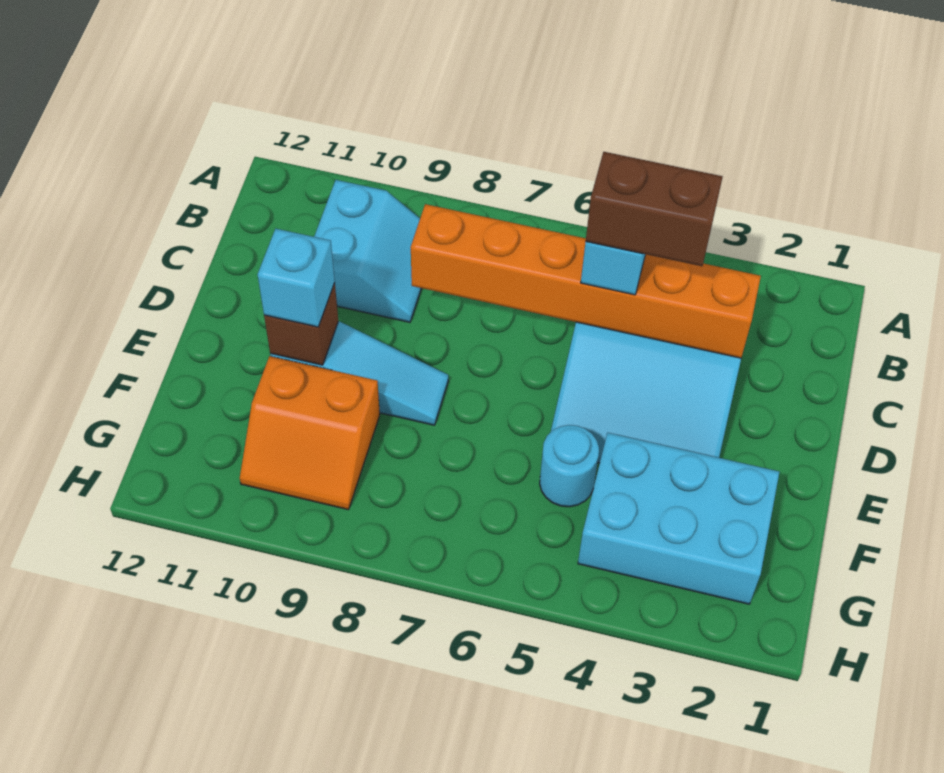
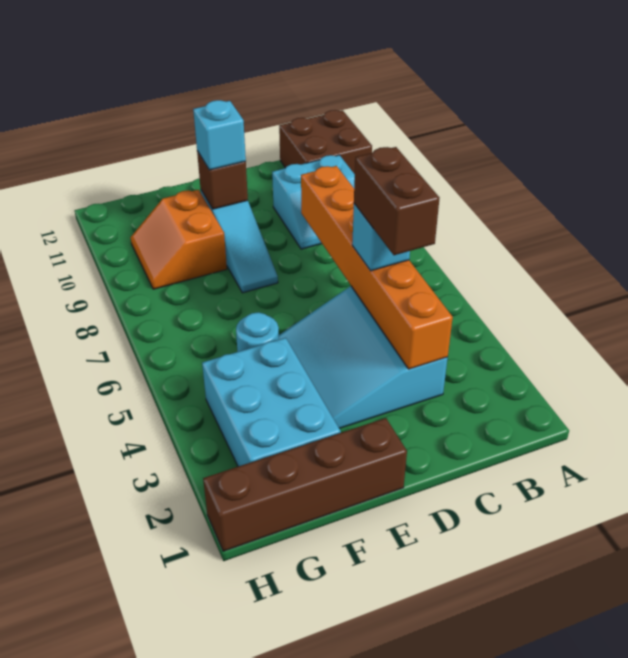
none -> brown 2x2 brick [279,110,372,174]
none -> brown 1x4 brick [203,418,407,551]

